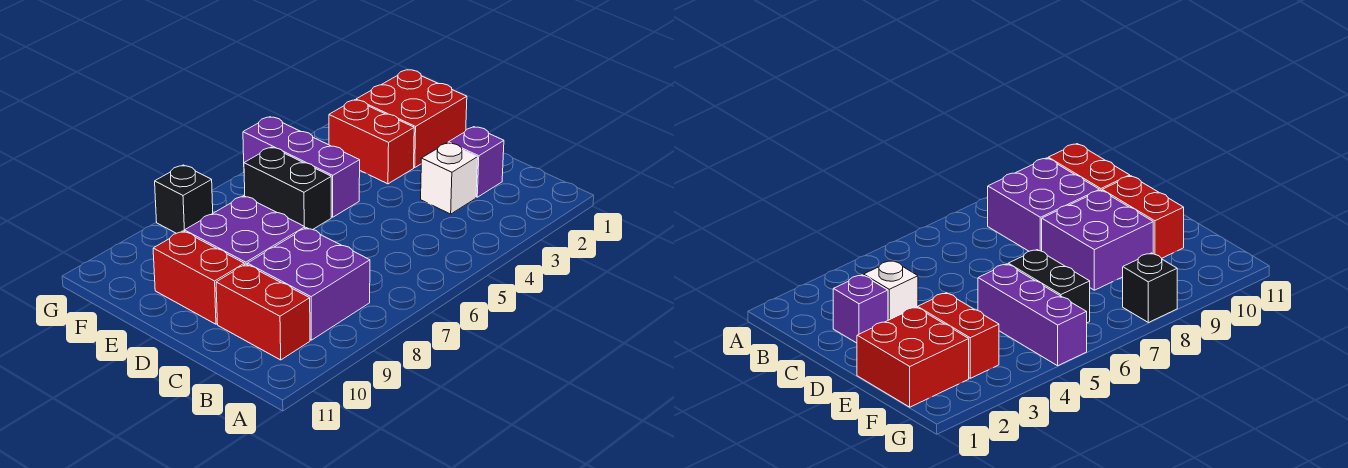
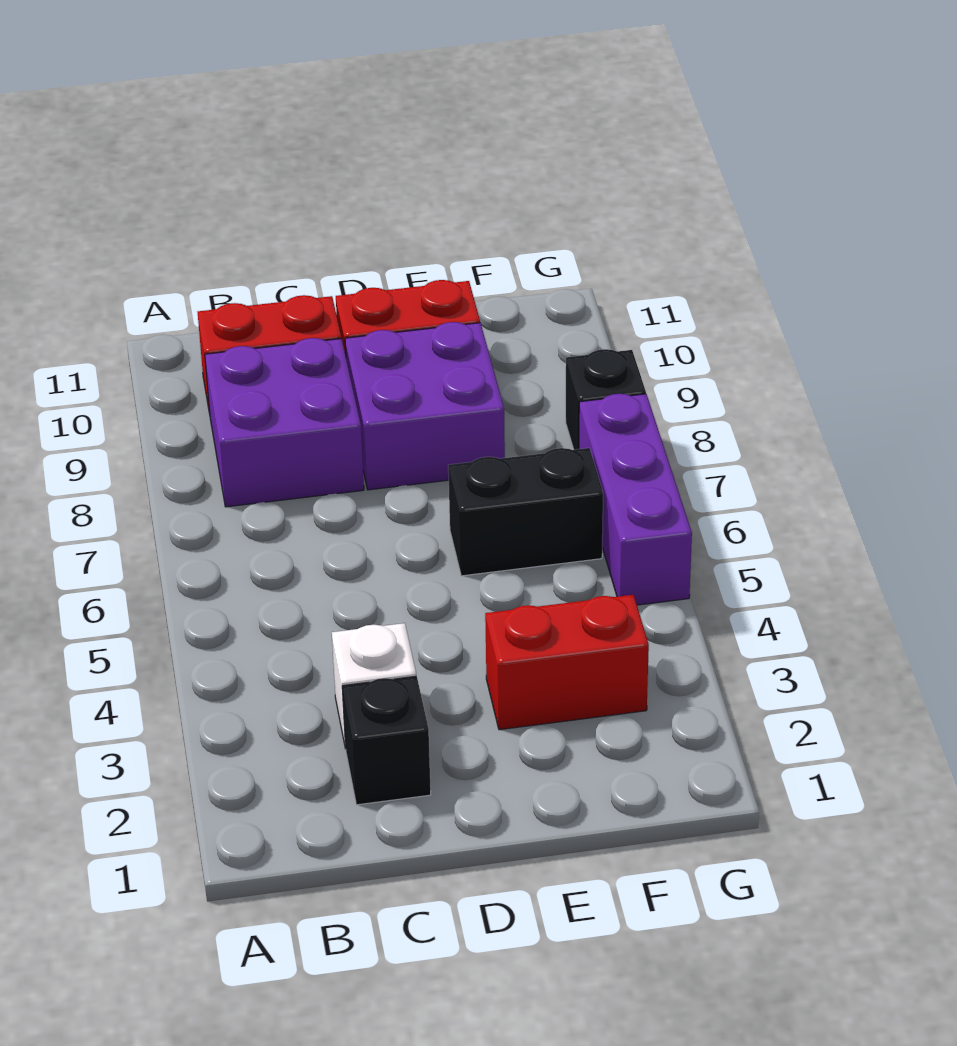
purple 1x1 brick [448,127,504,197] -> black 1x1 brick [342,676,431,805]
red 2x2 brick [356,70,467,167] -> none
purple 1x3 brick [243,117,360,217] -> purple 1x3 brick turned to [579,394,692,605]

